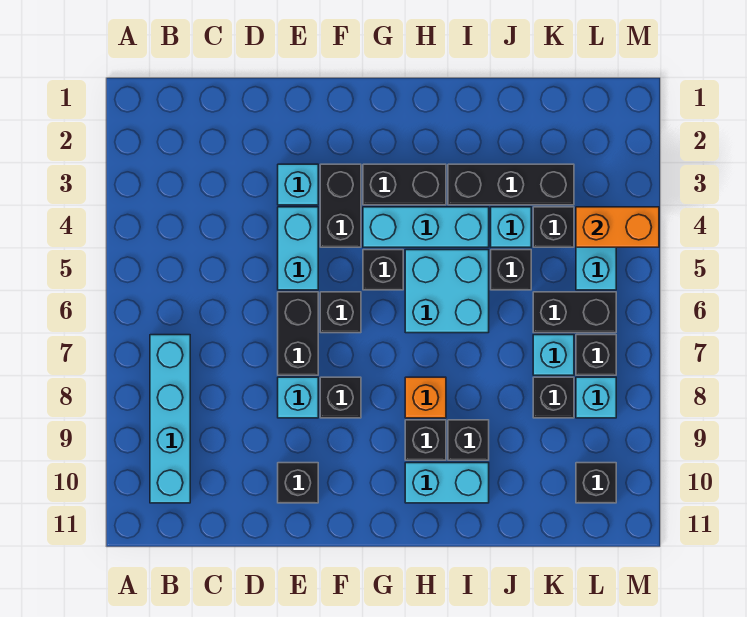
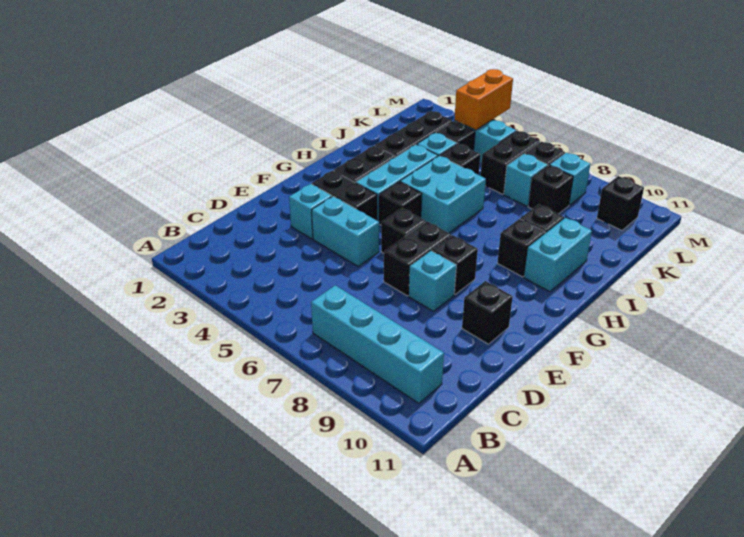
black 1x2 brick [278,292,318,375] -> black 1x2 brick turned to [384,222,451,296]
orange 1x1 brick [405,377,446,418] -> none

